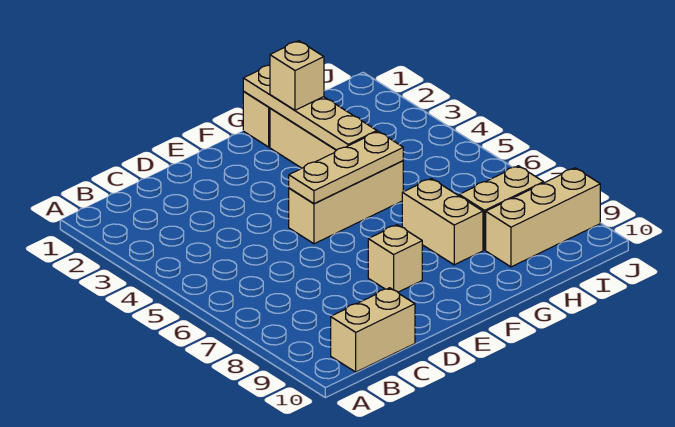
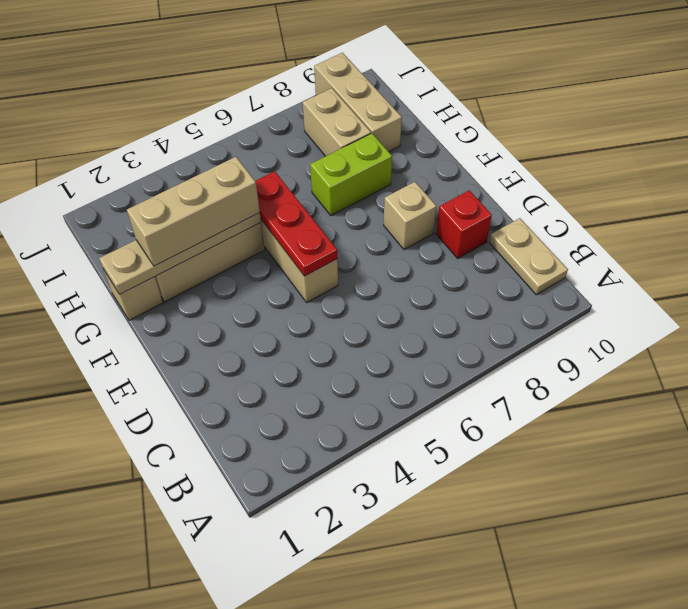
tan 1x2 brick [331,288,415,372] -> tan 1x2 plate [489,218,568,295]
none -> red 1x1 brick [436,190,492,258]
tan 1x3 plate [289,131,403,204] -> red 1x3 plate [255,171,337,276]
tan 1x1 brick [270,41,324,110] -> tan 1x3 brick [127,157,260,266]
tan 1x2 brick [402,178,483,265] -> lime 1x2 brick [310,133,392,215]

